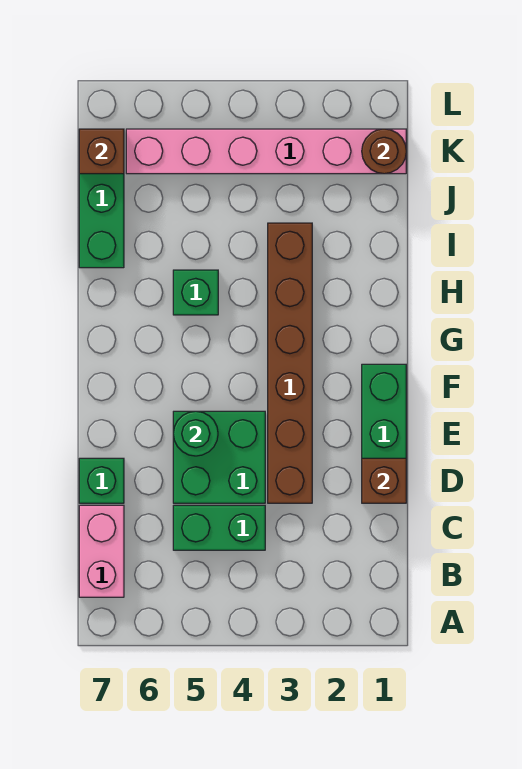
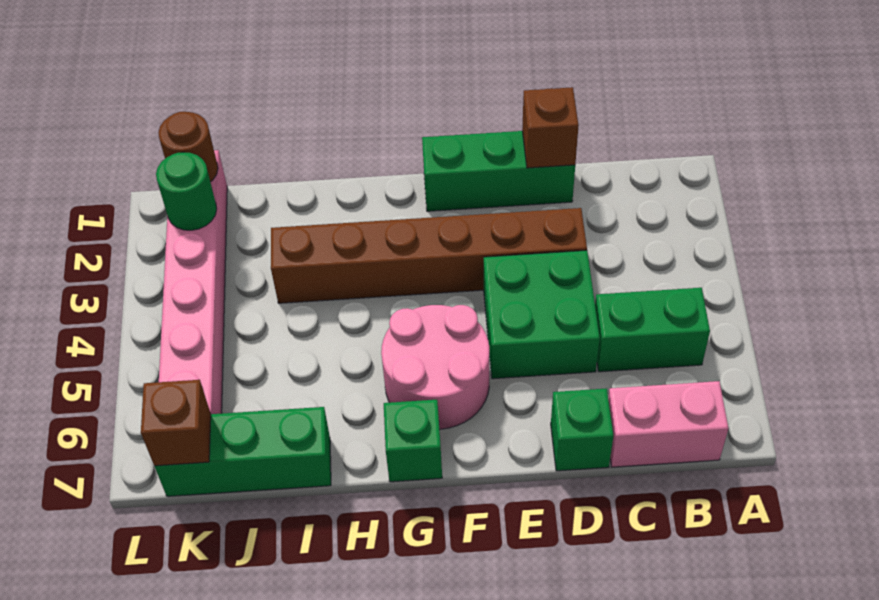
green 1x2 brick [173,505,265,550] -> green 1x2 brick turned to [595,288,710,372]
green 1x1 round brick [173,411,218,456] -> green 1x1 round brick moved to [156,152,217,230]
none -> pink 2x2 round brick [381,305,489,429]
green 1x1 brick [173,270,218,315] -> green 1x1 brick moved to [384,400,442,482]

